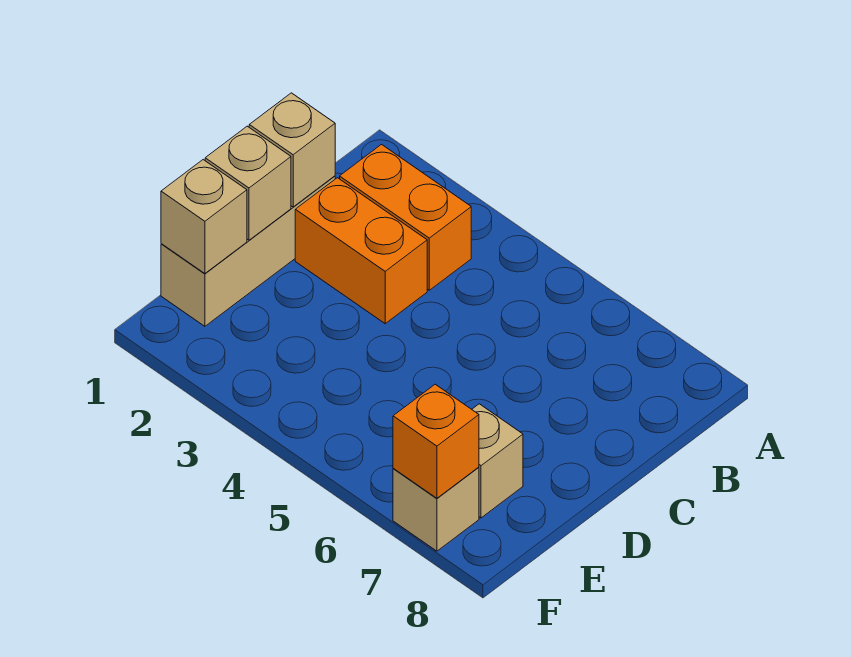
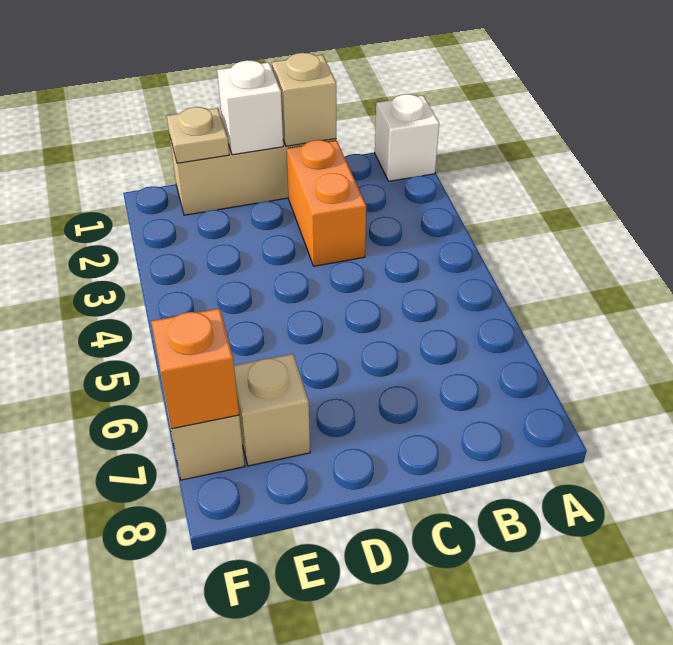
none -> white 1x1 brick [375,94,439,181]
orange 1x2 brick [340,145,471,290] -> none
tan 1x1 brick [205,126,291,240] -> white 1x1 brick [217,60,283,155]
tan 1x1 brick [161,160,247,273] -> tan 1x1 plate [167,107,229,163]

